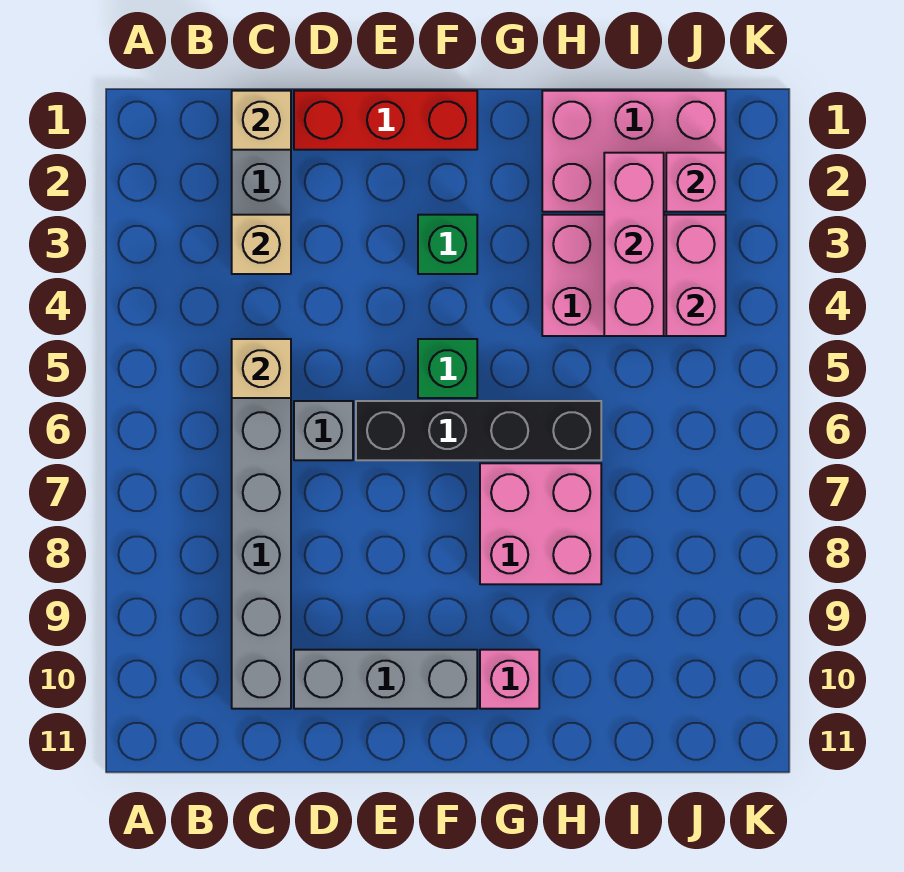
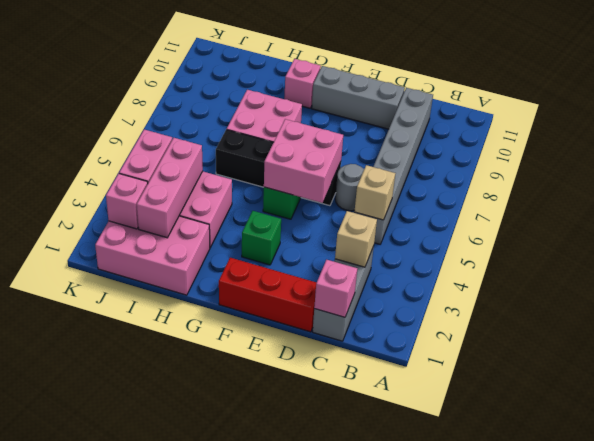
tan 1x1 brick [232,91,291,150] -> pink 1x1 brick [314,260,357,317]
grey 1x1 brick [294,401,353,460] -> grey 1x1 round brick [335,164,364,211]
none -> pink 2x2 brick [264,119,343,203]

